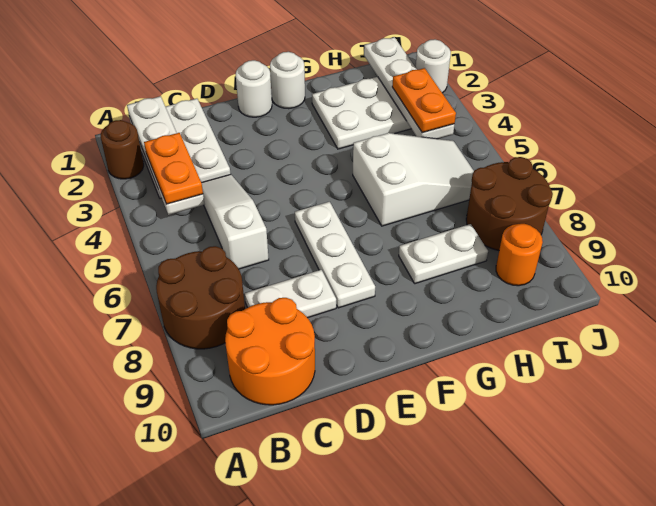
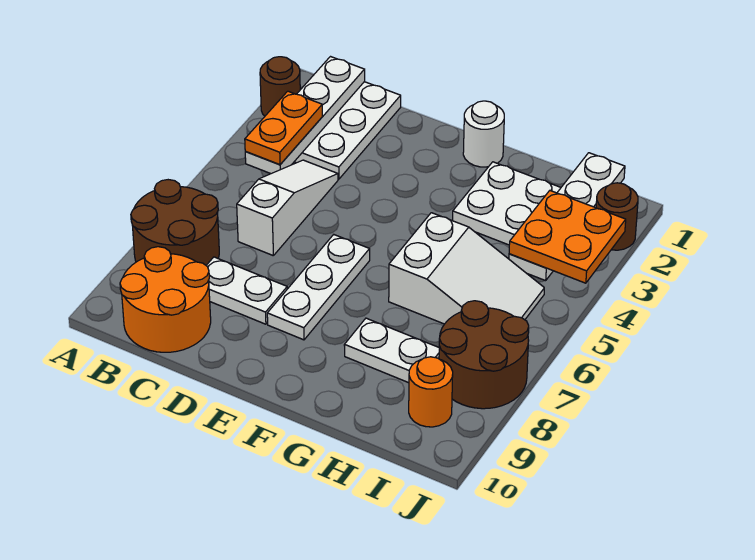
white 1x1 round brick [236,60,272,117] -> none
orange 1x2 plate [392,68,456,133] -> orange 2x2 plate [509,191,626,283]
white 1x1 round brick [416,39,451,93] -> brown 1x1 round brick [596,183,638,250]

